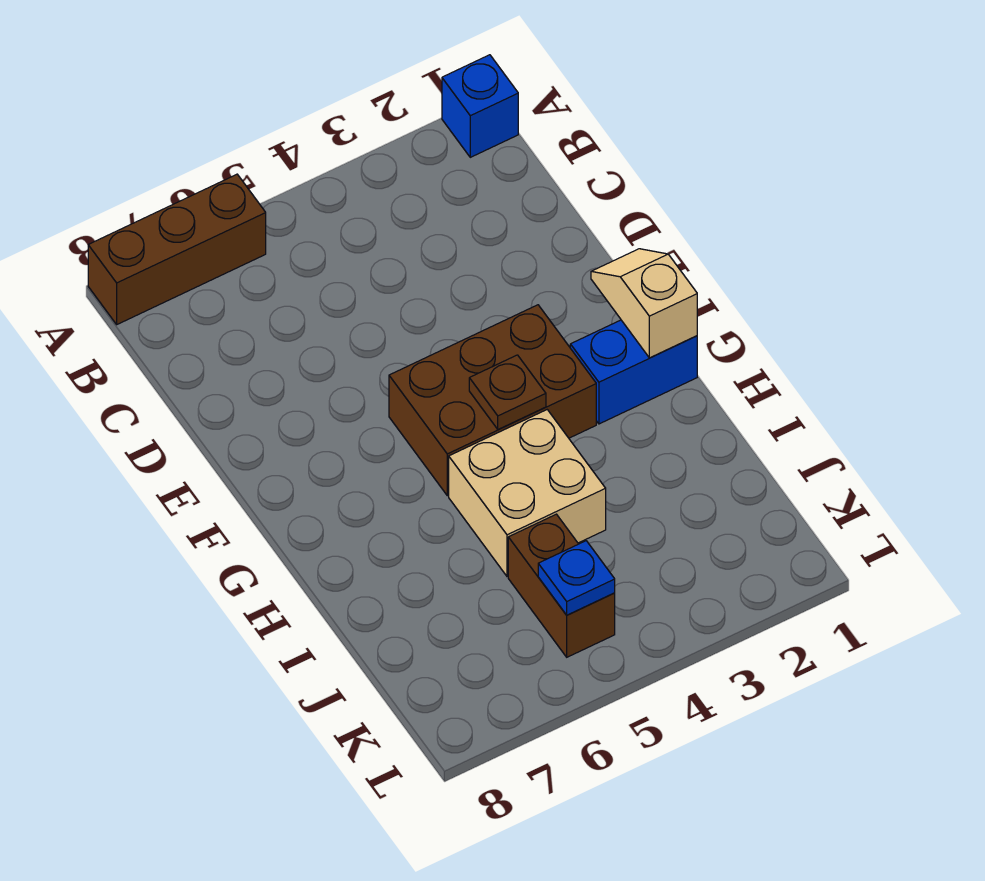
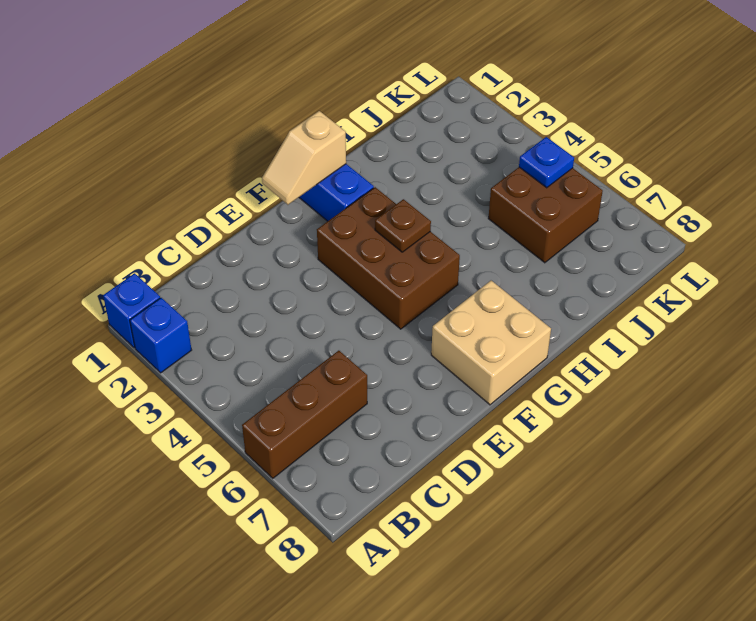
none -> blue 1x1 brick [130,298,191,373]
brown 1x3 brick [88,174,266,324] -> brown 1x3 brick turned to [242,351,367,478]
tan 2x2 brick [449,410,606,576] -> tan 2x2 brick moved to [431,281,551,405]
brown 1x2 brick [508,514,615,657] -> brown 2x2 brick [488,167,603,263]

